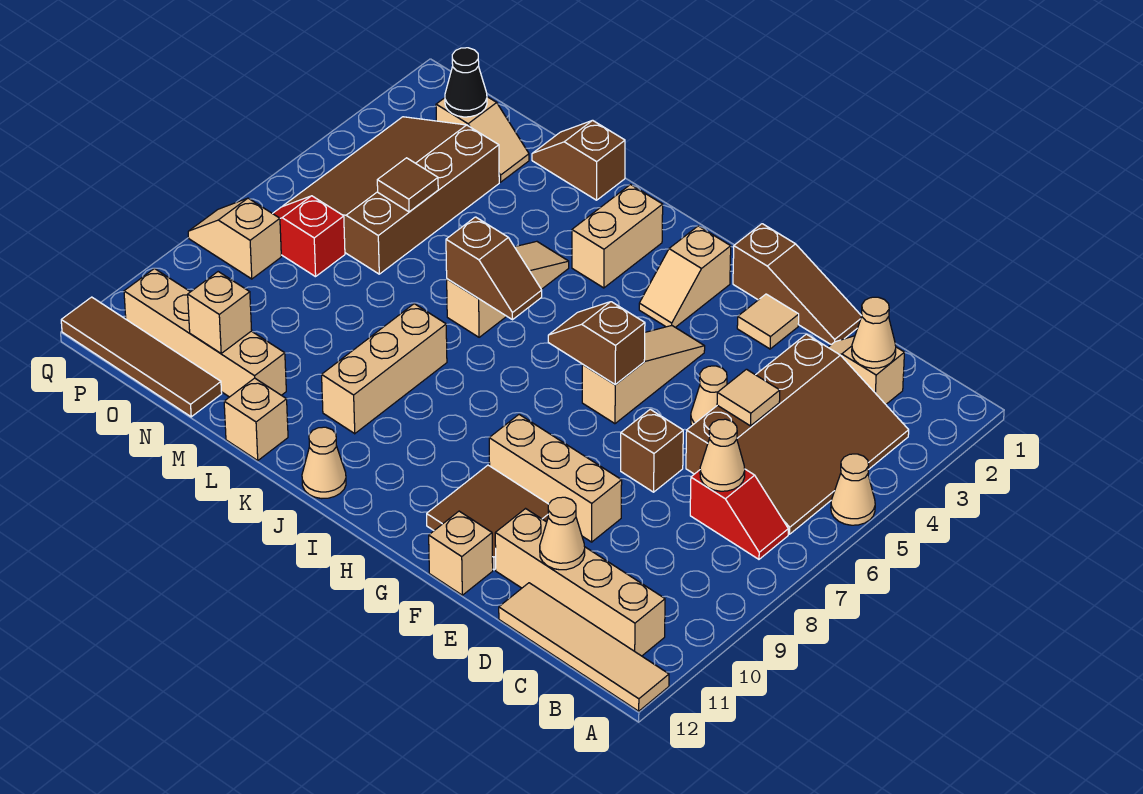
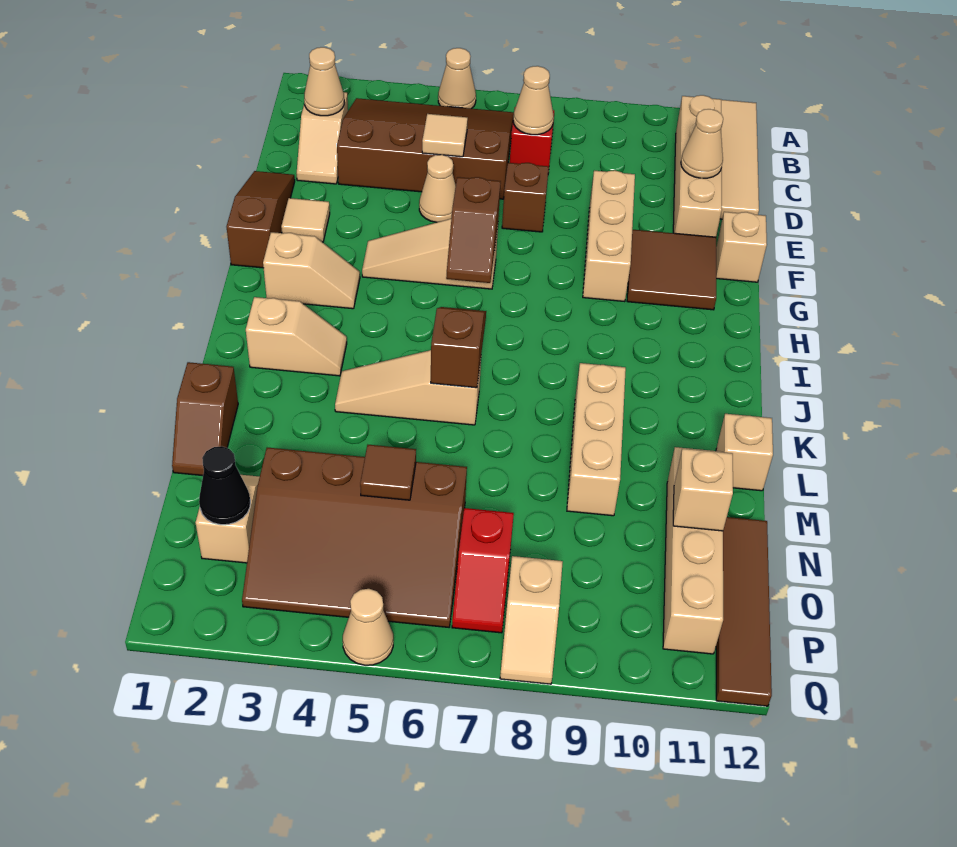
tan 1x2 brick [572,185,663,288] -> tan 1x2 slope [246,297,347,376]
tan 1x1 cone [302,427,346,499] -> tan 1x1 cone moved to [343,589,393,665]
tan 1x3 brick [322,304,447,434] -> tan 1x3 brick turned to [567,363,626,516]

